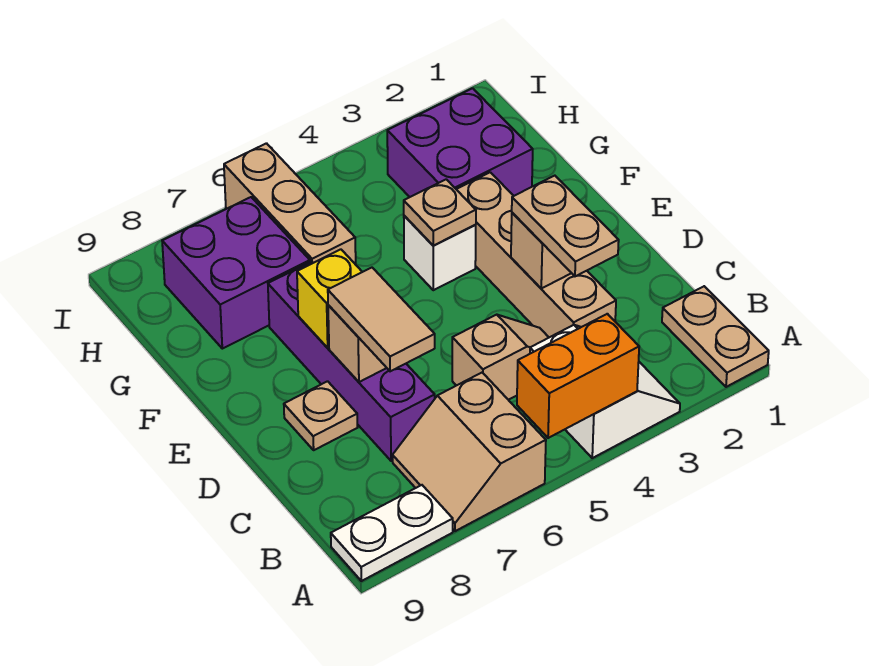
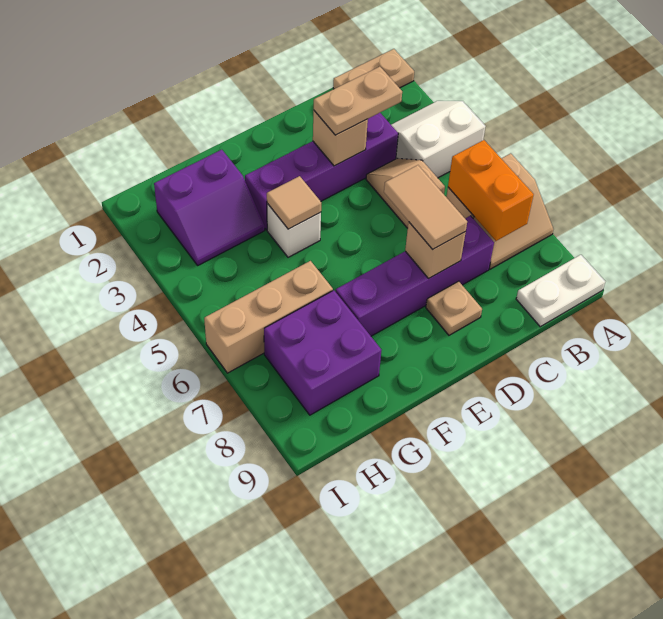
orange 1x2 brick [517,314,639,438] -> orange 1x2 brick moved to [448,140,534,241]
white 1x2 plate [331,485,453,581] -> white 1x2 plate turned to [516,255,605,327]
tan 1x4 brick [456,172,616,337] -> purple 1x4 brick [245,113,398,230]
tan 1x2 tile [328,268,435,371] -> tan 1x2 tile turned to [384,165,467,249]
yellow 1x1 brick [297,249,362,348] -> none
tan 1x1 plate [404,179,476,246] -> tan 1x1 tile [267,176,321,229]
purple 2x2 brick [387,88,533,197] -> purple 2x2 slope [154,150,265,265]

